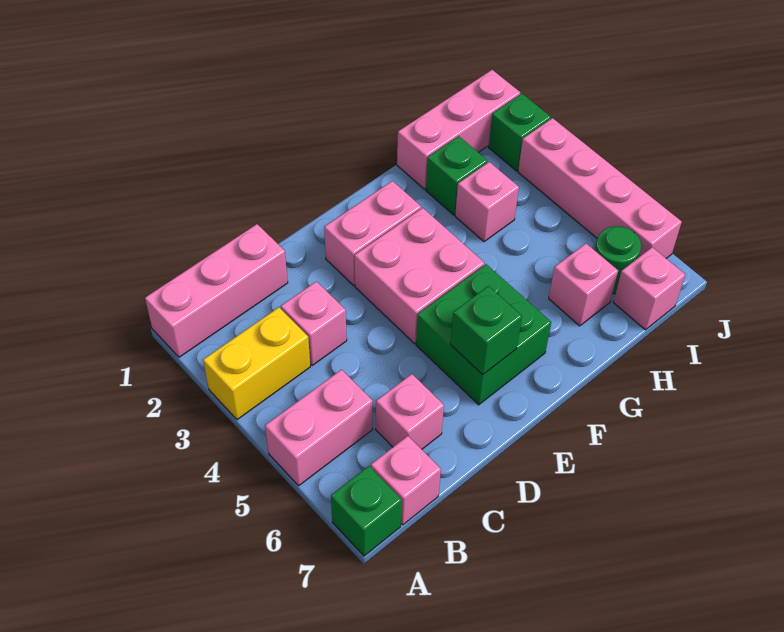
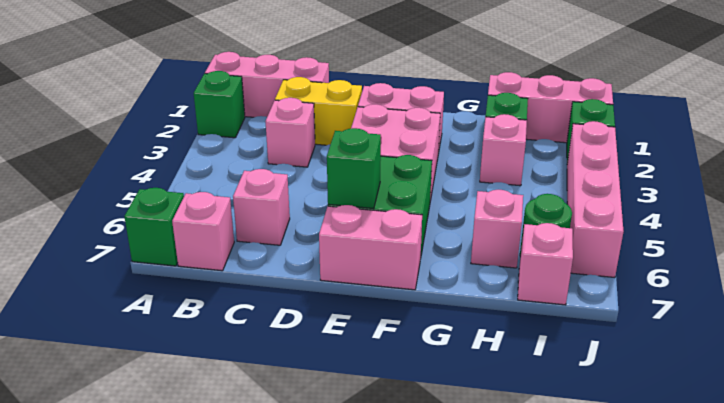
none -> green 1x1 brick [194,71,245,138]
yellow 1x2 brick [203,307,310,420] -> yellow 1x2 brick moved to [275,77,362,145]
pink 1x2 brick [265,370,373,486] -> pink 1x2 brick moved to [319,205,422,290]

